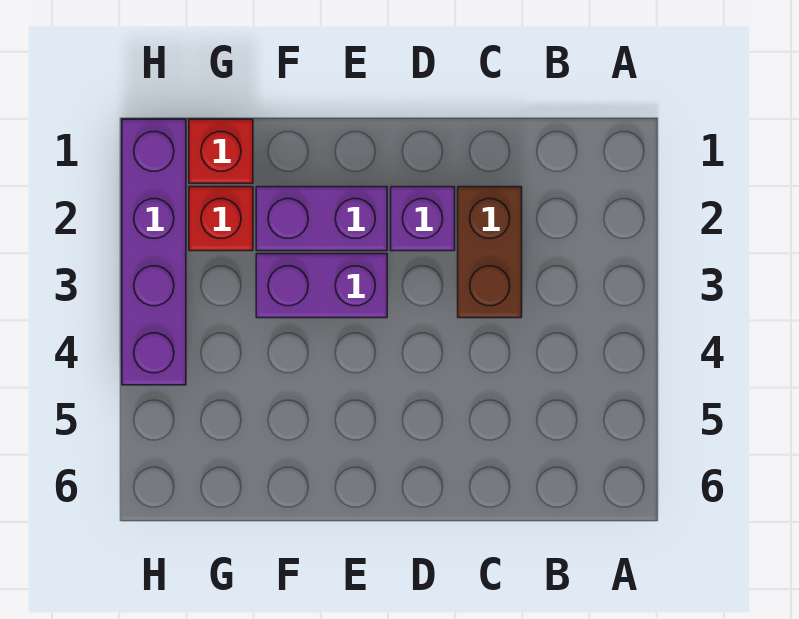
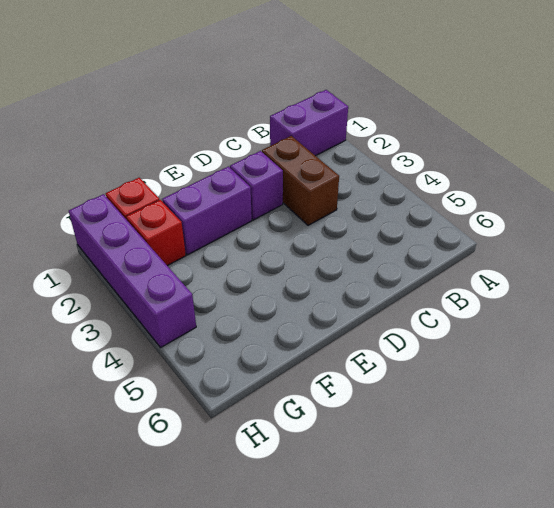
purple 1x2 brick [256,254,387,318] -> purple 1x2 brick moved to [270,90,348,156]

